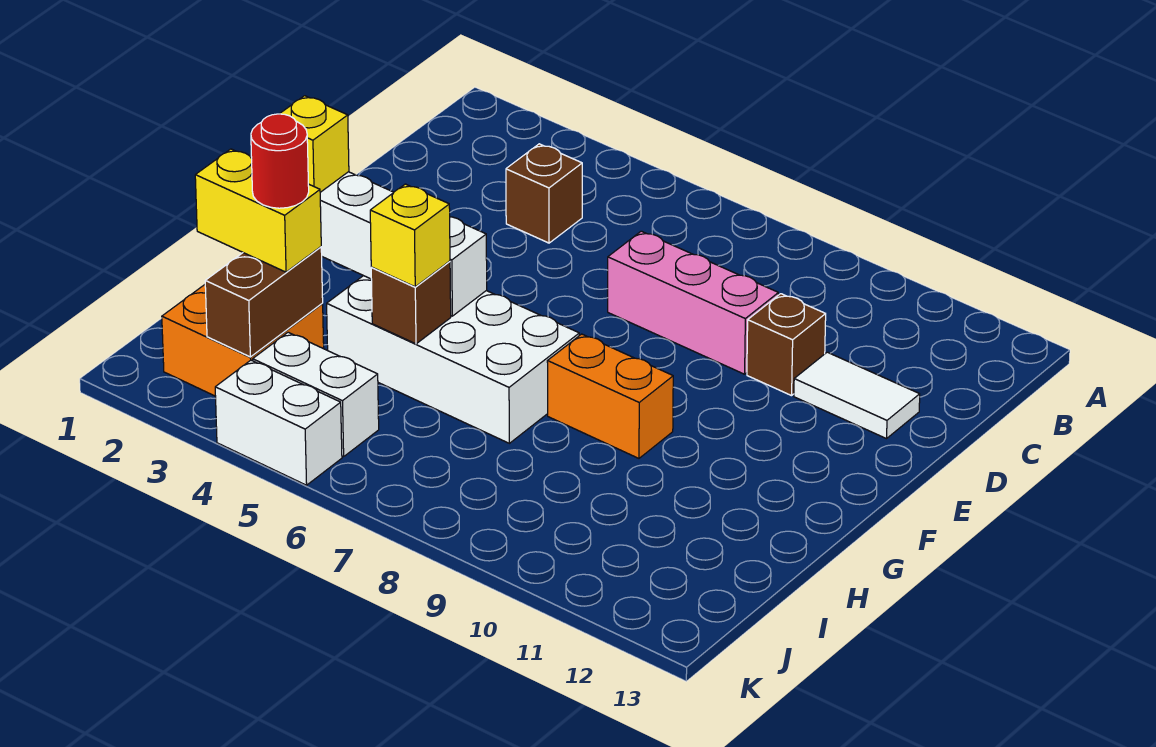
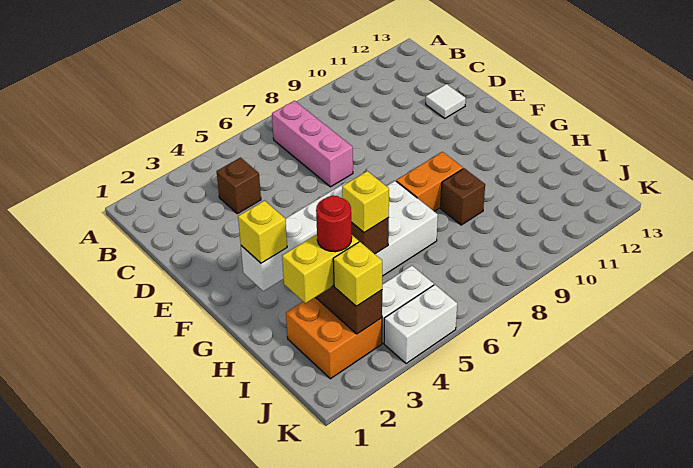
pink 1x3 brick [608,231,778,374] -> pink 1x3 brick turned to [272,101,353,187]
brown 1x1 brick [747,294,826,396] -> brown 1x1 brick moved to [441,168,485,225]
white 1x2 tile [794,352,920,439] -> white 1x1 tile [426,84,466,118]
none -> yellow 1x1 brick [333,242,382,306]

